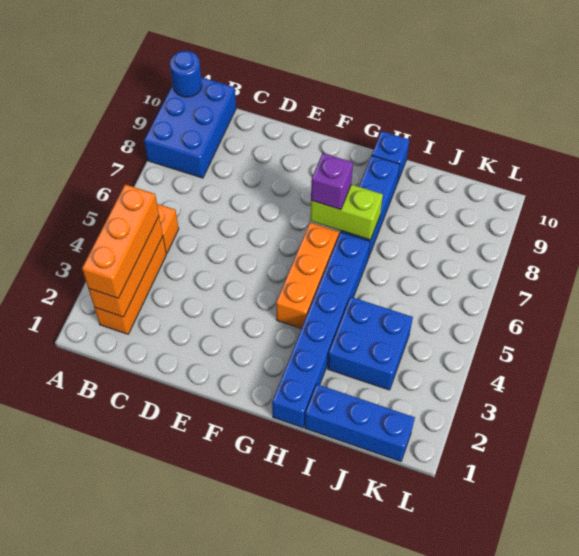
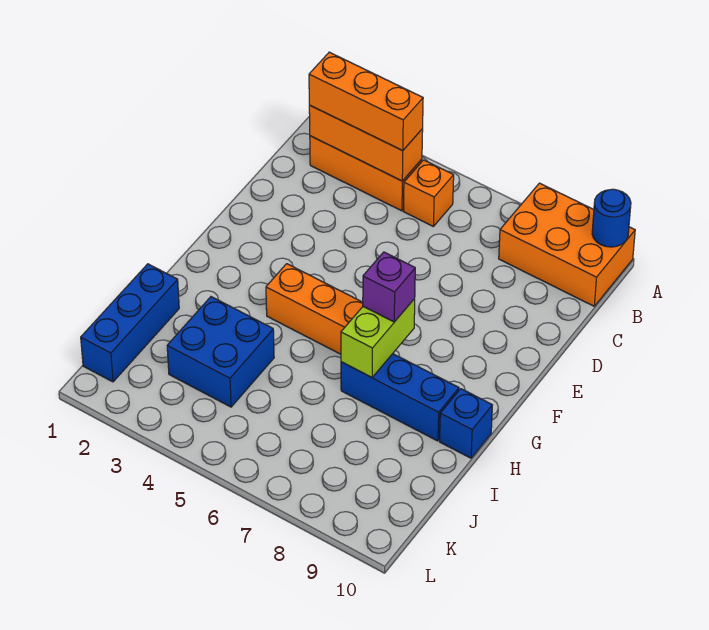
blue 2x3 brick [144,77,236,178] -> orange 2x3 brick [499,183,635,306]
blue 1x6 brick [272,232,370,428] -> none

